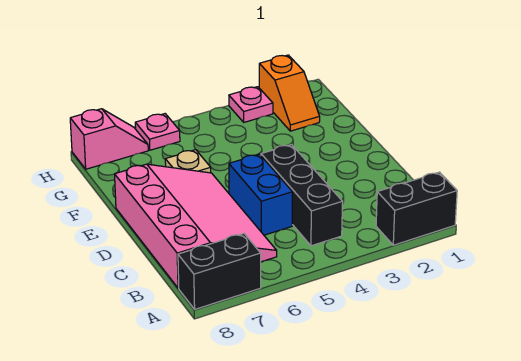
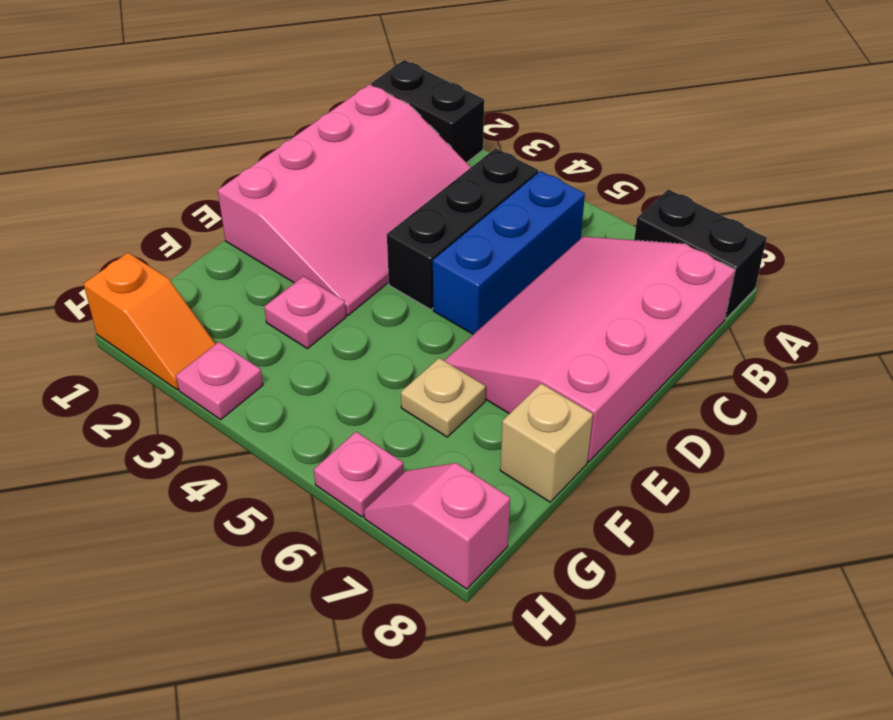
none -> pink 3x4 slope [218,84,471,315]
blue 1x2 brick [229,154,292,235] -> blue 1x3 brick [433,171,585,334]
none -> pink 1x1 plate [264,276,346,349]
none -> tan 1x1 brick [500,383,593,502]
orange 1x2 slope [259,55,320,131] -> orange 1x2 slope turned to [83,253,215,390]

